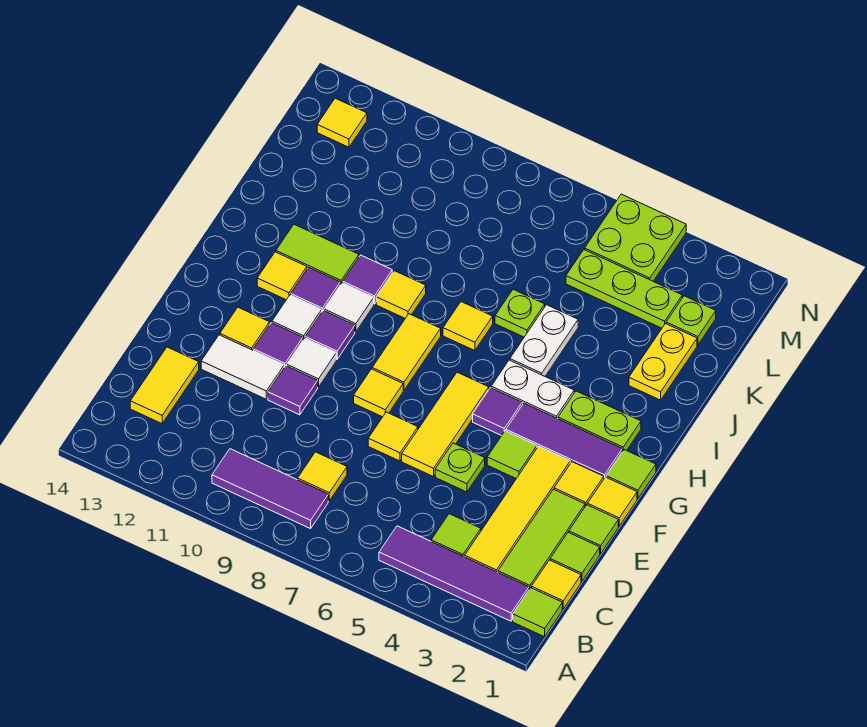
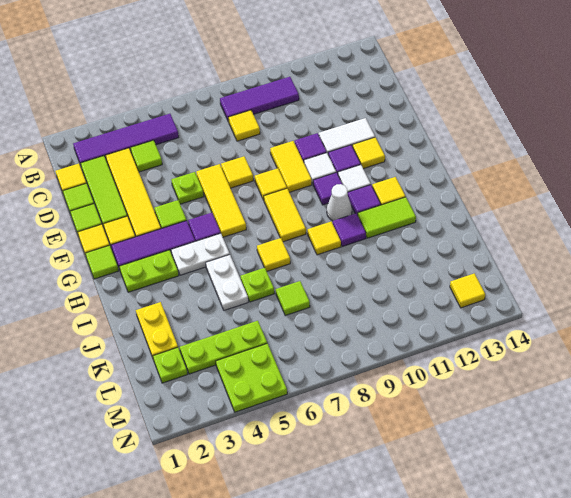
lime 1x1 tile [513,588,562,637] -> lime 1x1 tile moved to [276,281,310,315]
yellow 1x2 tile [130,347,199,424] -> yellow 1x2 tile moved to [270,141,312,192]
white 1x1 tile [324,283,374,332] -> white 1x1 cone [327,184,352,221]

